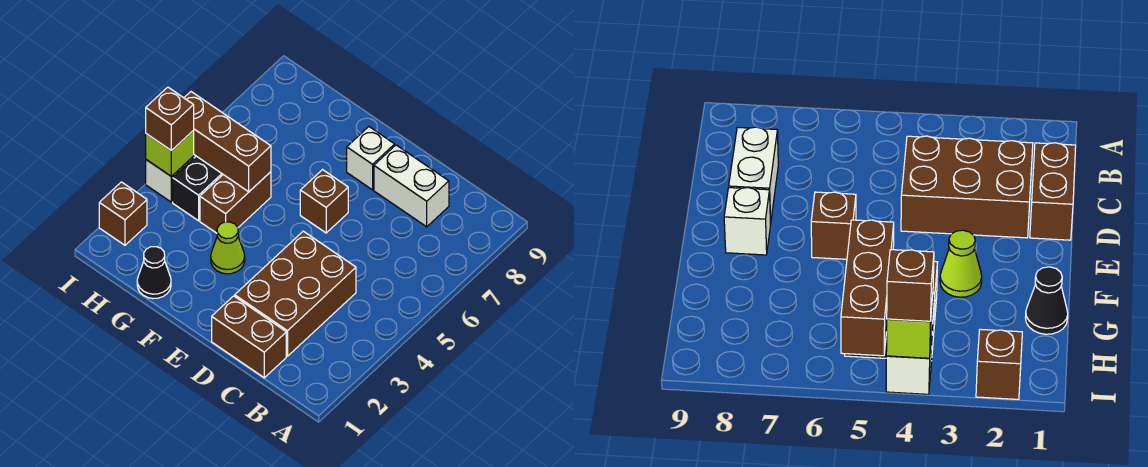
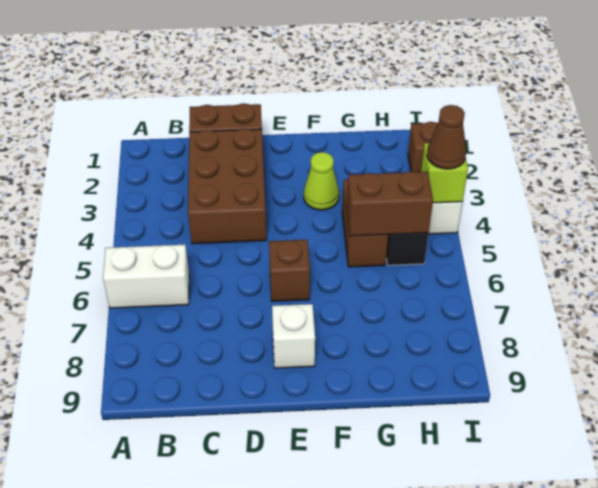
white 1x2 brick [374,145,449,227] -> white 1x2 brick moved to [103,245,189,308]
black 1x1 cone [137,247,171,299] -> none
brown 1x3 brick [184,92,271,192] -> brown 1x2 brick [347,171,433,236]
brown 1x1 brick [146,87,194,151] -> brown 1x1 cone [427,105,466,169]

